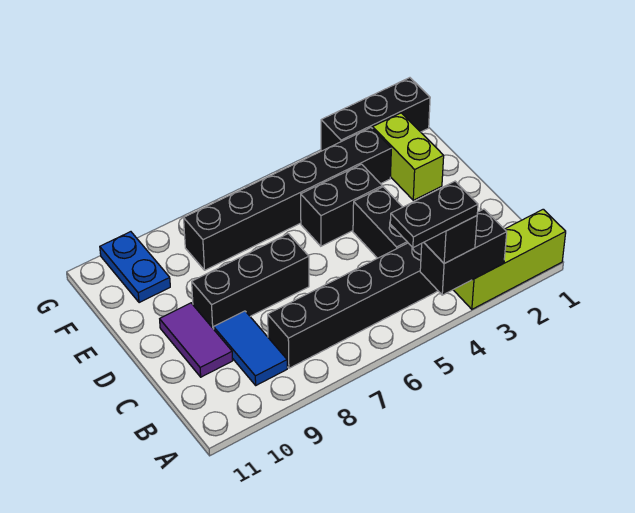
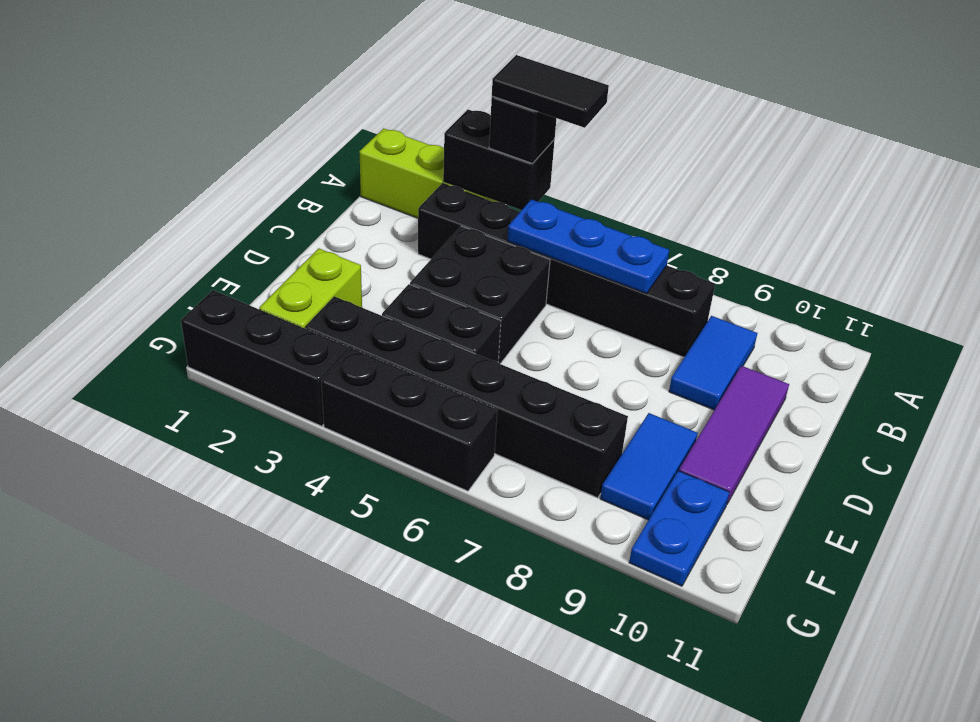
black 1x2 plate [390,181,478,248] -> black 1x2 tile [492,55,609,128]
none -> blue 1x3 plate [507,199,669,293]
black 1x2 brick [353,187,408,258] -> black 2x2 brick [410,226,550,364]
purple 1x2 tile [160,303,233,377] -> purple 1x3 tile [679,366,789,504]
black 1x3 brick [192,234,309,329] -> black 1x3 brick moved to [321,348,497,491]
none -> blue 1x2 tile [600,413,698,520]

